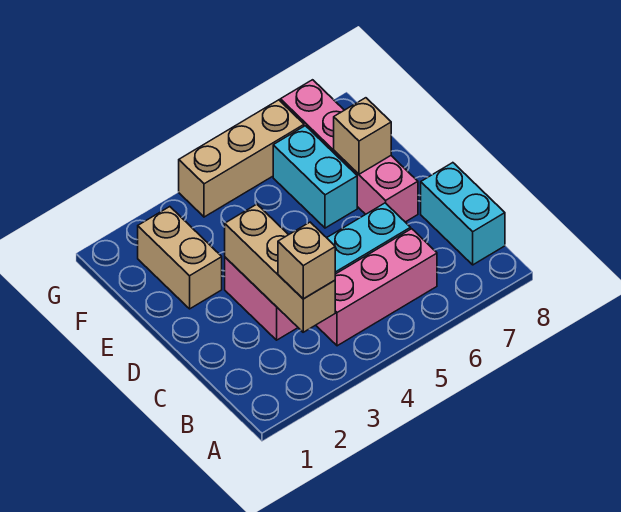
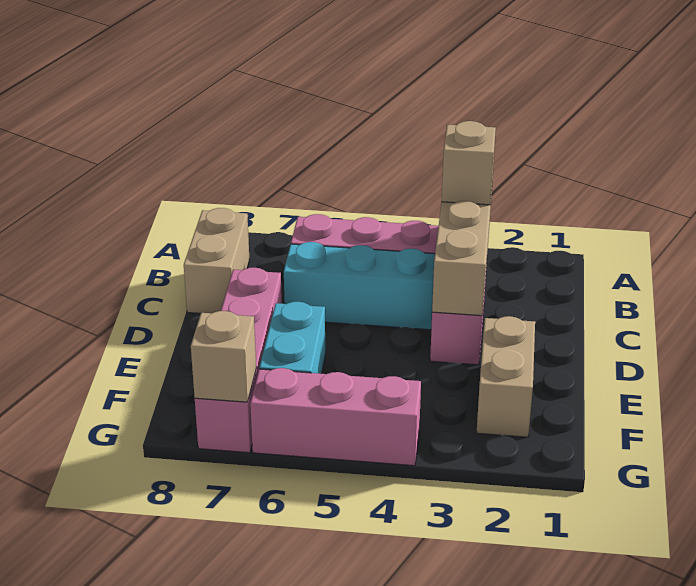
cyan 1x2 brick [421,163,505,265] -> tan 1x2 brick [184,208,249,314]
tan 1x1 brick [334,98,391,174] -> tan 1x1 brick moved to [191,311,256,402]
tan 1x3 brick [179,100,304,217] -> pink 1x3 brick [250,368,421,466]

